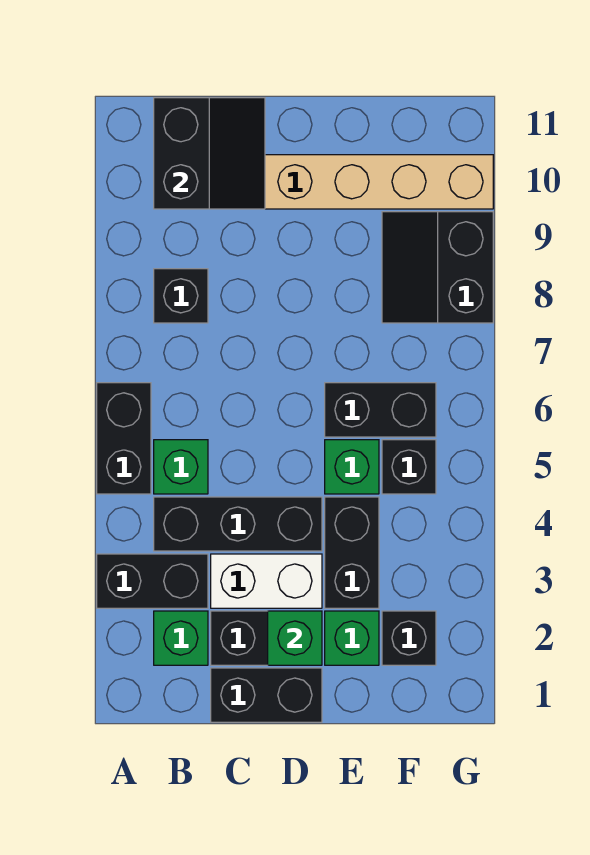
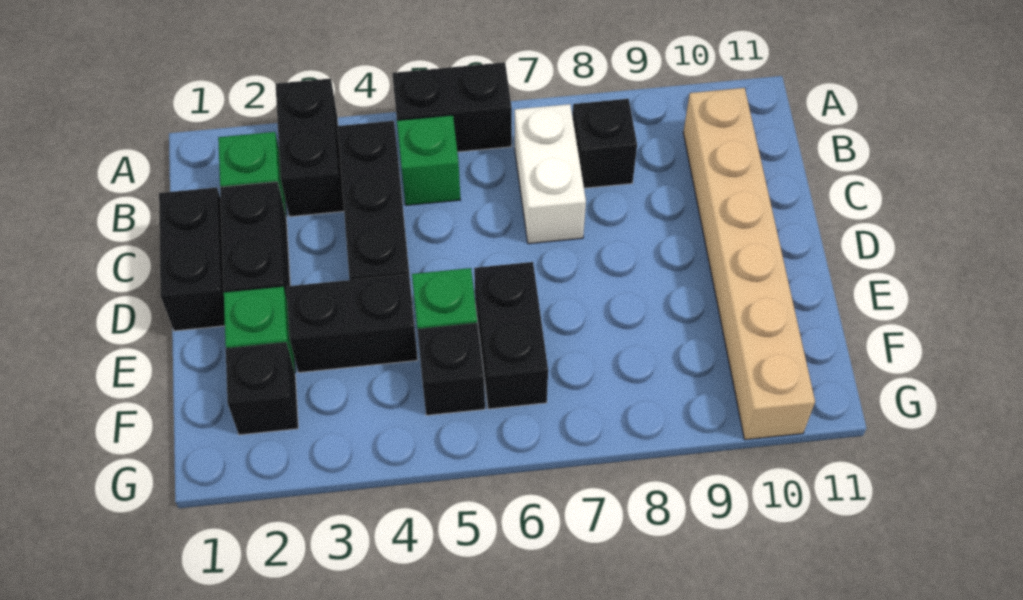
black 2x2 slope [154,98,265,209] -> none
white 1x2 brick [211,554,322,608] -> white 1x2 brick moved to [515,104,586,244]
green 1x1 brick [268,611,322,665] -> none
black 2x2 slope [382,212,493,323] -> none

